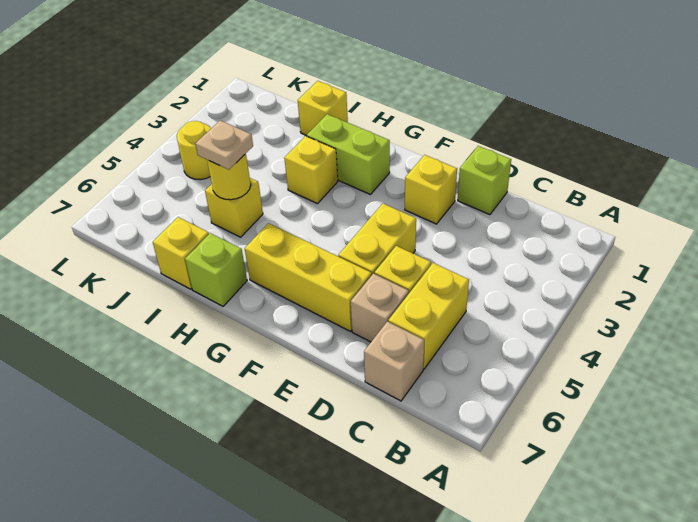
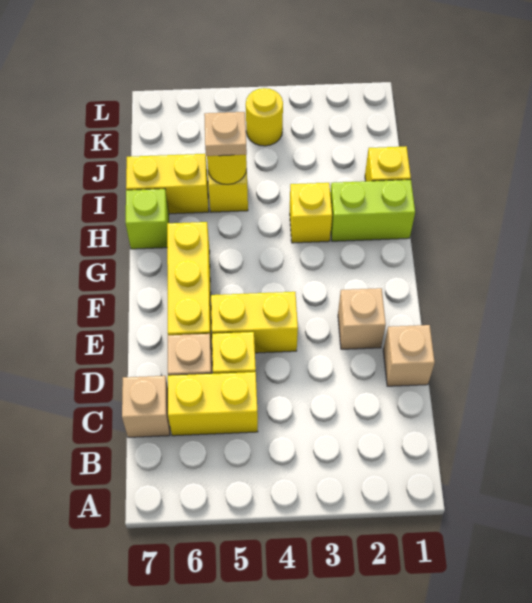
lime 1x1 brick [458,146,511,215] -> tan 1x1 brick [383,325,435,386]
yellow 1x1 brick [405,155,457,224] -> tan 1x1 brick [338,288,386,349]
lime 1x2 brick [307,114,390,194] -> lime 1x2 brick turned to [330,180,415,241]
yellow 1x1 brick [153,217,209,289] -> yellow 1x2 brick [126,154,209,214]

